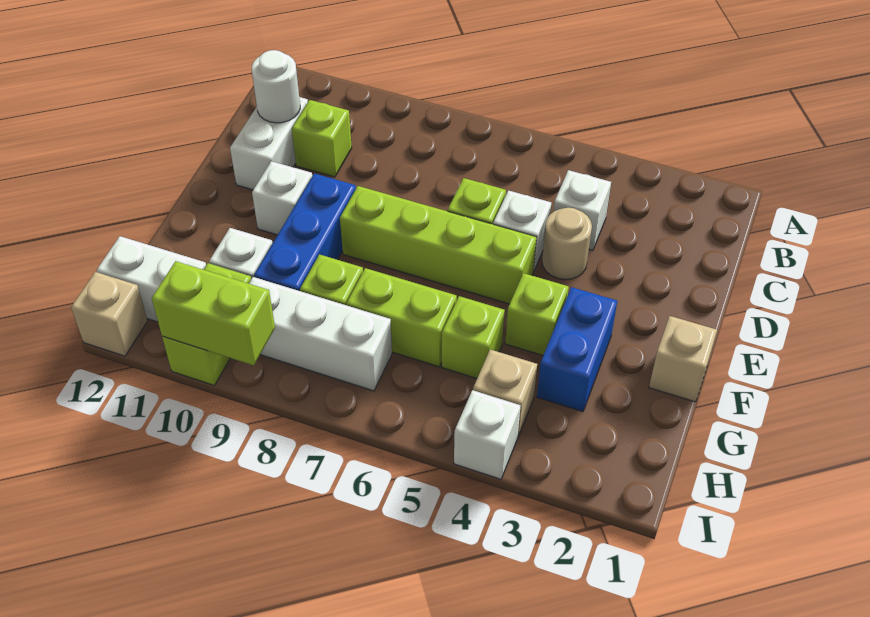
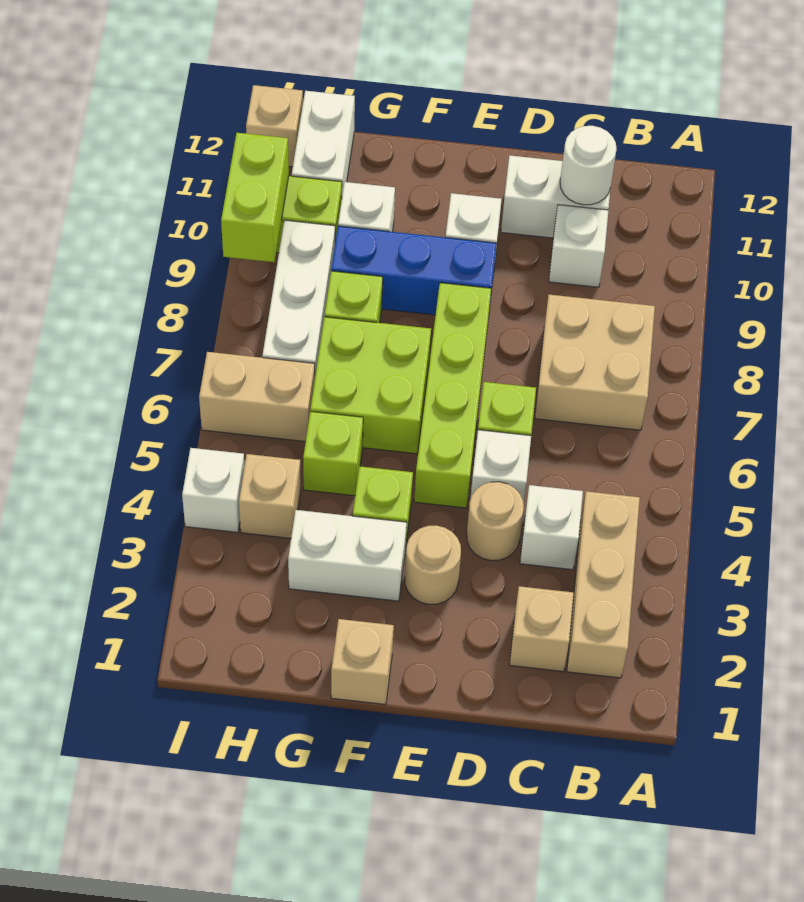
none -> tan 1x3 brick [567,491,640,678]
none -> tan 2x2 brick [535,295,655,430]
none -> tan 1x1 brick [510,586,574,672]
lime 1x1 brick [292,100,352,177] -> white 1x1 brick [549,205,609,287]
none -> tan 1x1 round brick [405,525,461,604]
blue 1x2 brick [537,287,617,412] -> white 1x2 brick [288,510,407,601]
lime 1x2 brick [346,268,457,367] -> lime 2x2 brick [311,317,431,454]
none -> tan 1x2 brick [199,352,315,442]

